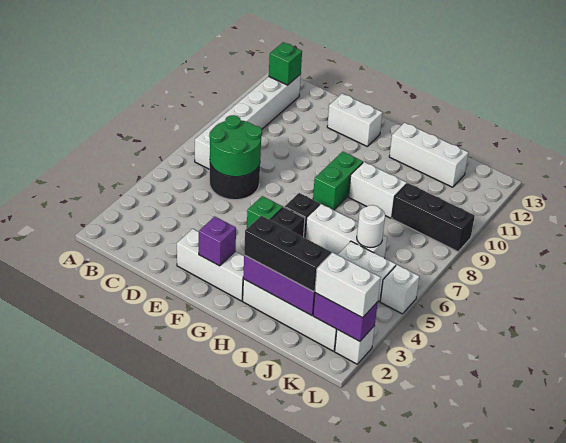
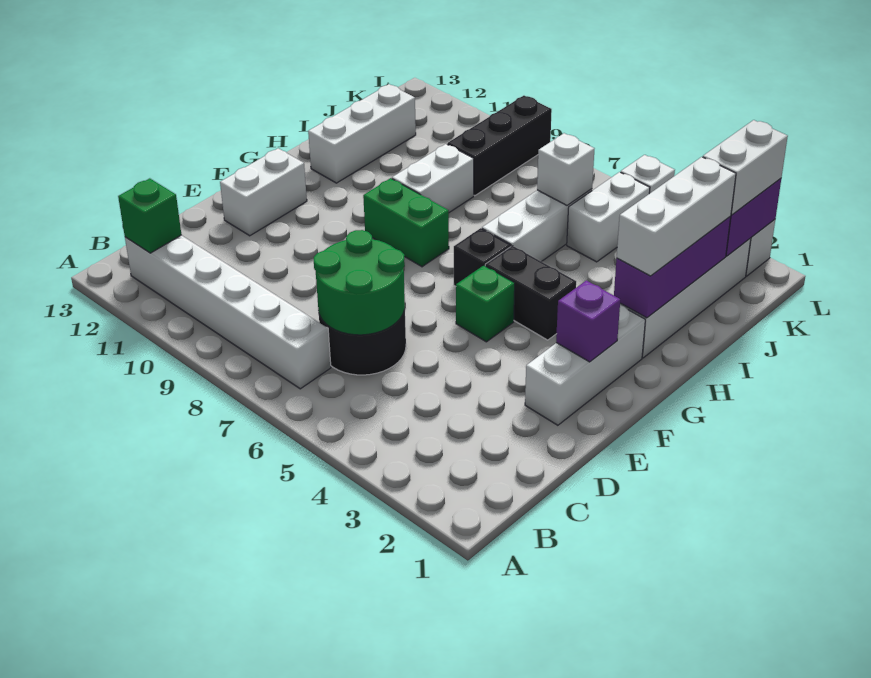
black 1x3 brick [244,216,331,292] -> white 1x3 brick [617,157,736,276]
white 1x1 round brick [357,205,385,248] -> white 1x1 brick [537,133,594,205]

